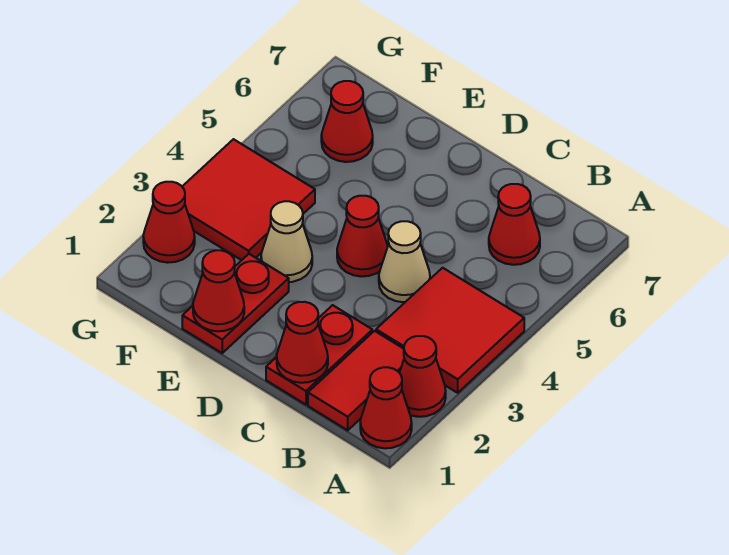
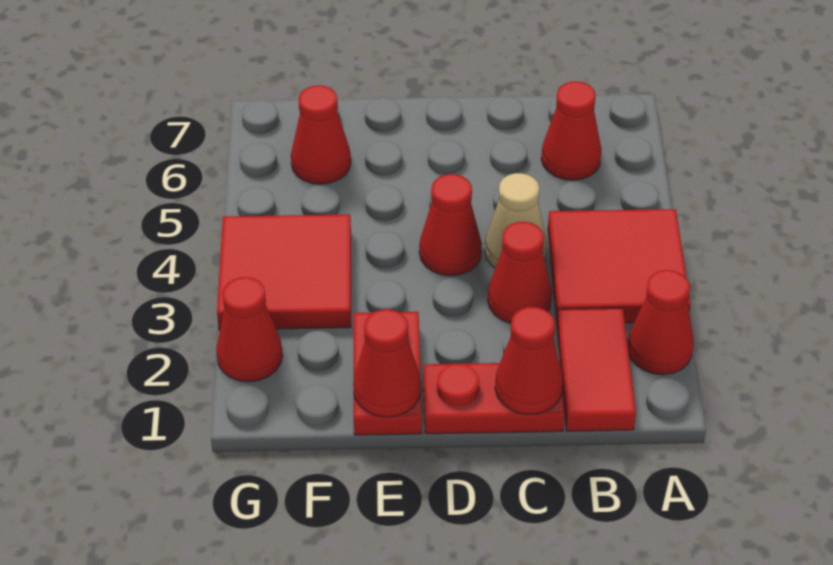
red 1x1 cone [360,367,412,448] -> red 1x1 cone moved to [488,222,552,323]
red 1x2 plate [266,305,372,405] -> red 1x2 plate turned to [424,362,565,434]
tan 1x1 cone [261,201,312,282] -> none

